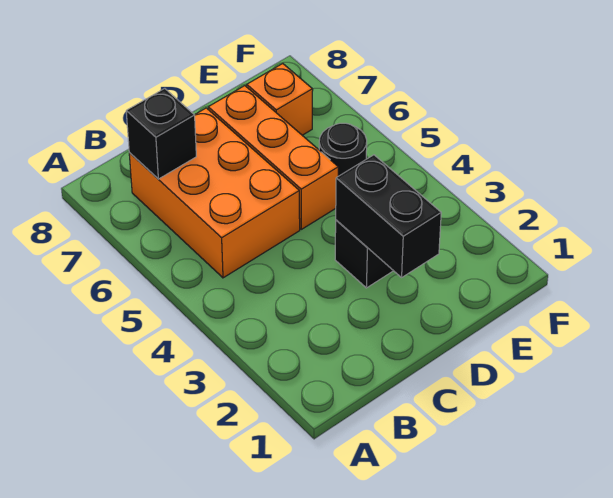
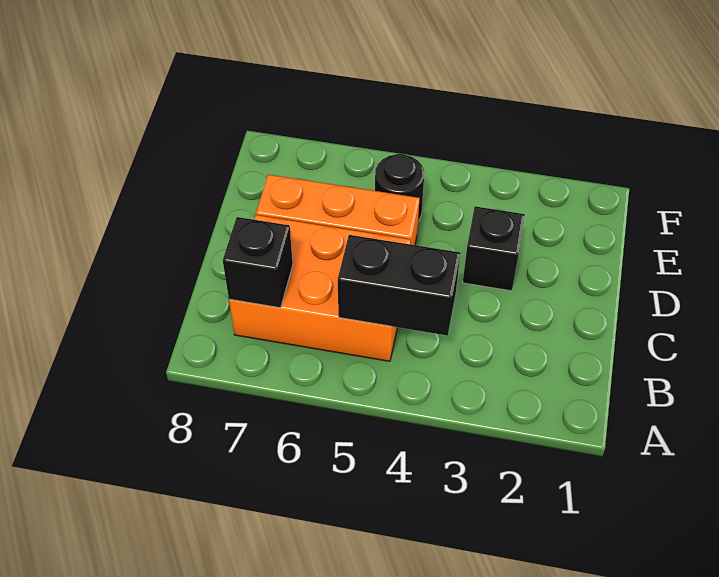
black 1x2 brick [336,155,441,277] -> black 1x2 brick moved to [338,235,460,336]
orange 1x1 brick [247,64,313,135] -> none

